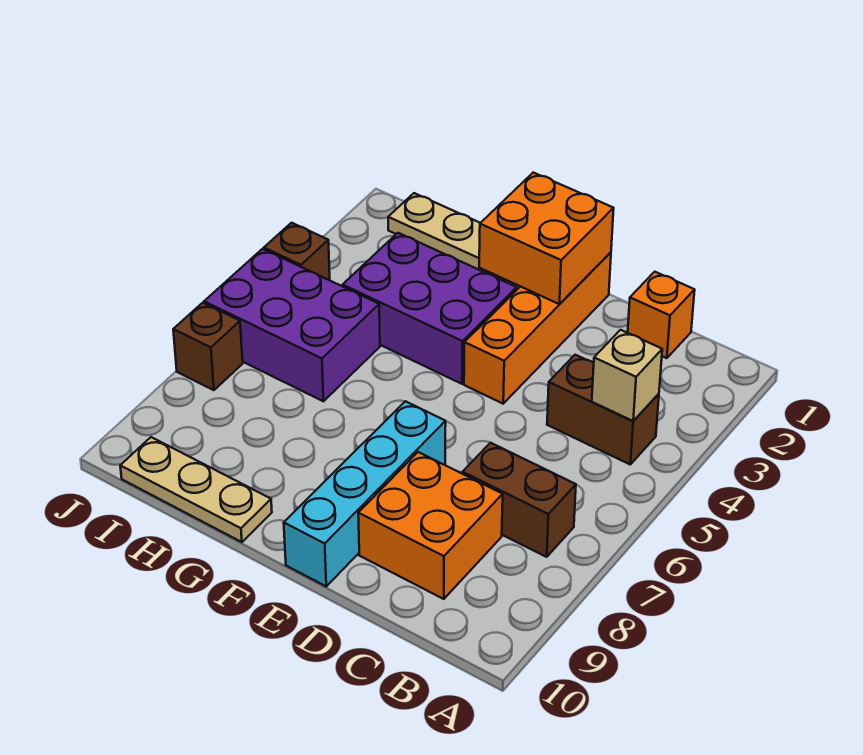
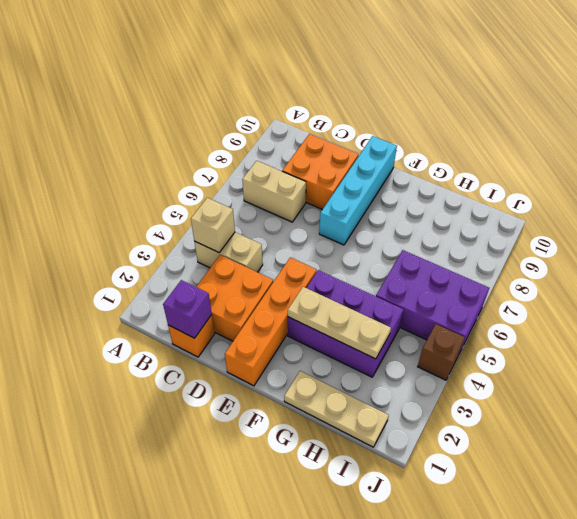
brown 1x2 brick [547,355,659,464] -> tan 1x2 brick [194,232,263,272]
brown 1x2 brick [462,443,576,557] -> tan 1x2 brick [242,161,306,222]
none -> purple 1x1 brick [163,280,212,338]
orange 2x2 brick [479,173,614,304] -> orange 2x2 brick moved to [196,255,273,341]
tan 1x3 plate [120,437,272,542] -> tan 1x3 plate moved to [288,287,391,359]
brown 1x1 brick [173,303,243,390] -> none

